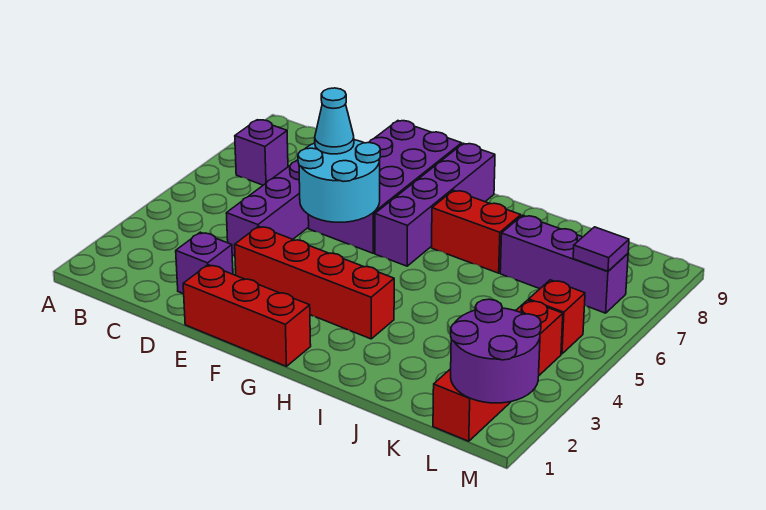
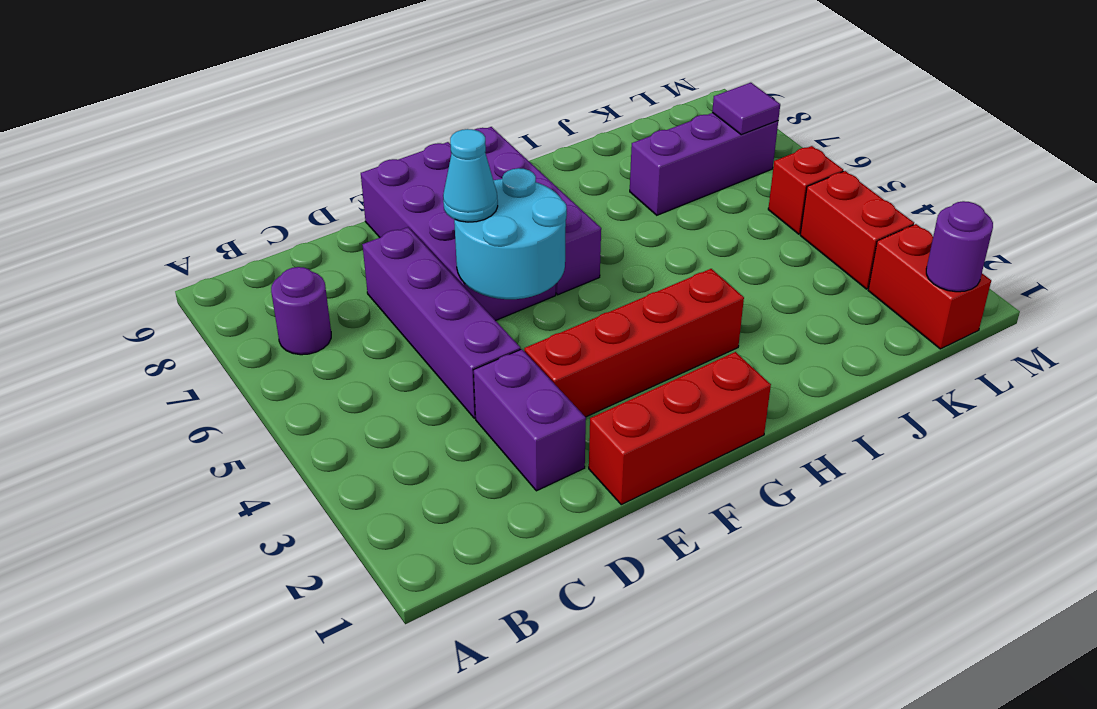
purple 1x1 brick [235,120,288,185] -> purple 1x1 round brick [271,267,331,355]
purple 1x1 brick [176,232,233,294] -> purple 1x2 brick [474,349,586,491]
red 1x2 brick [432,190,521,273] -> none
purple 2x2 round brick [451,299,541,403] -> purple 1x1 round brick [926,201,993,292]

